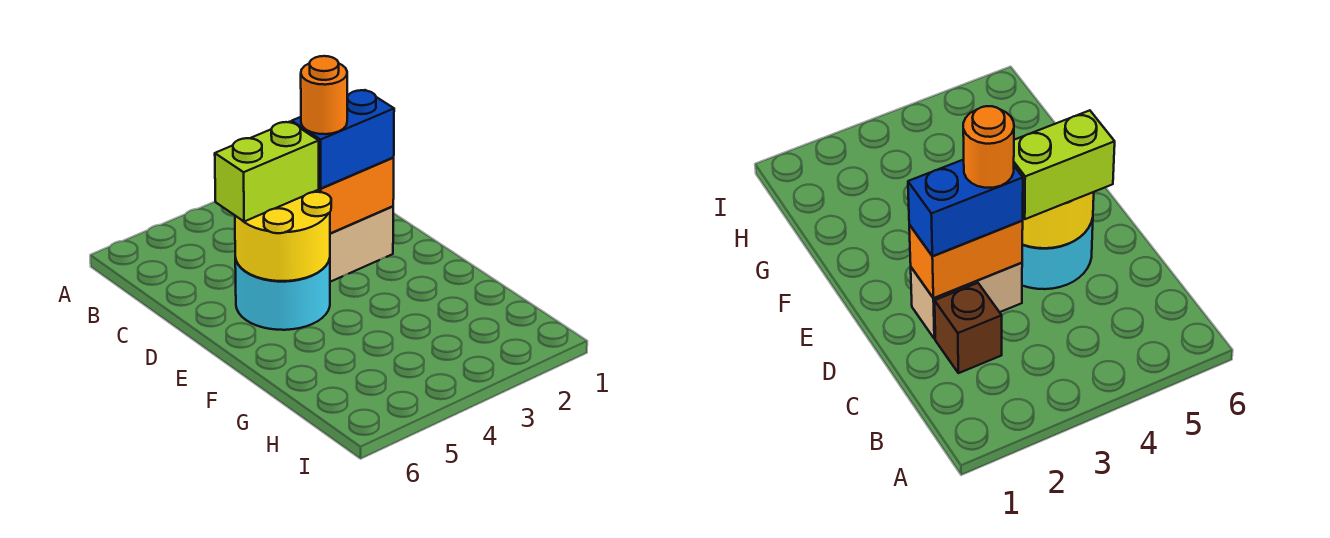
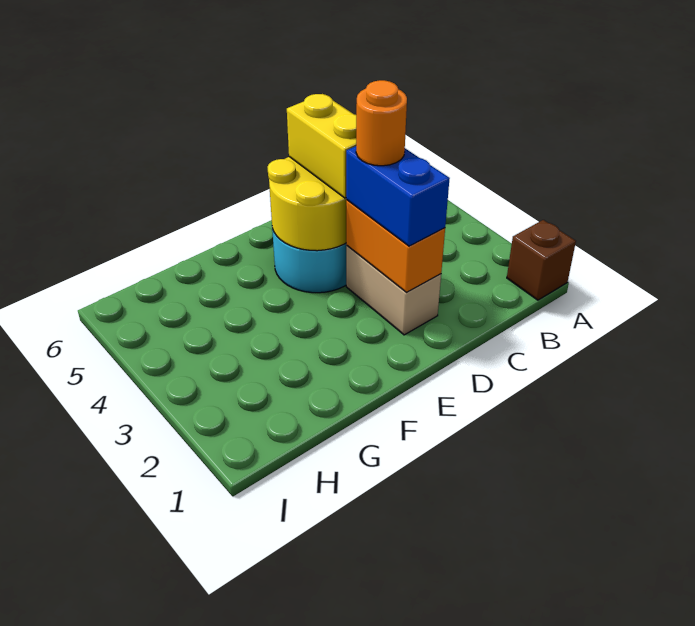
brown 1x1 brick [935,283,1002,373] -> brown 1x1 brick moved to [507,220,576,300]
lime 1x2 brick [215,122,319,222] -> yellow 1x2 brick [287,94,356,198]

